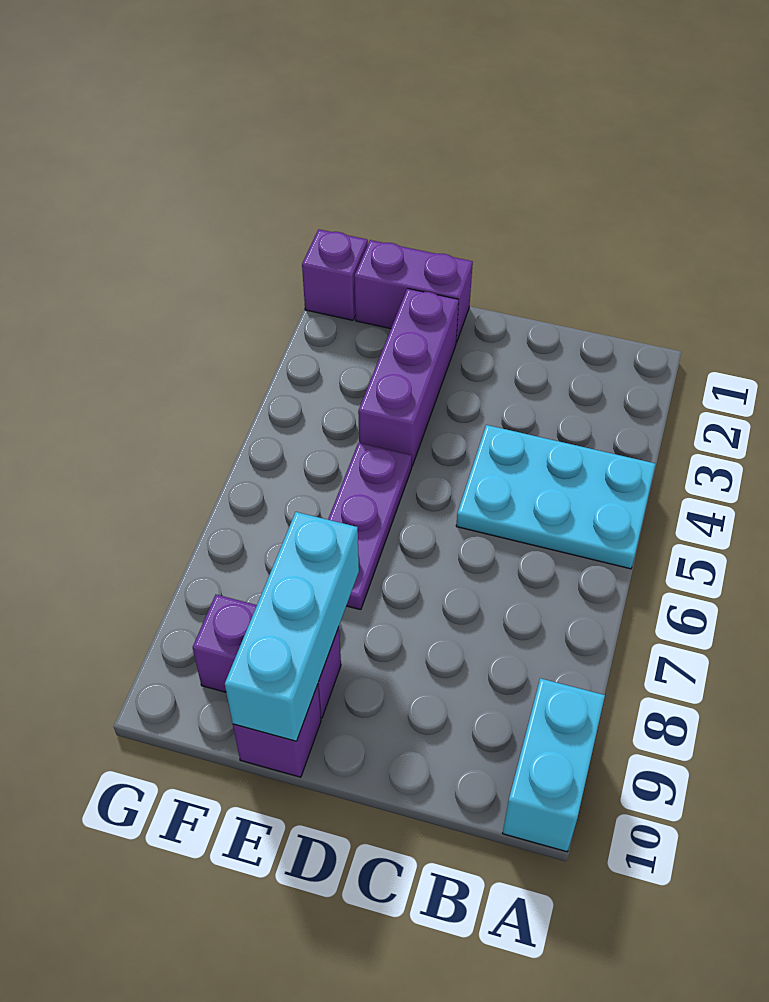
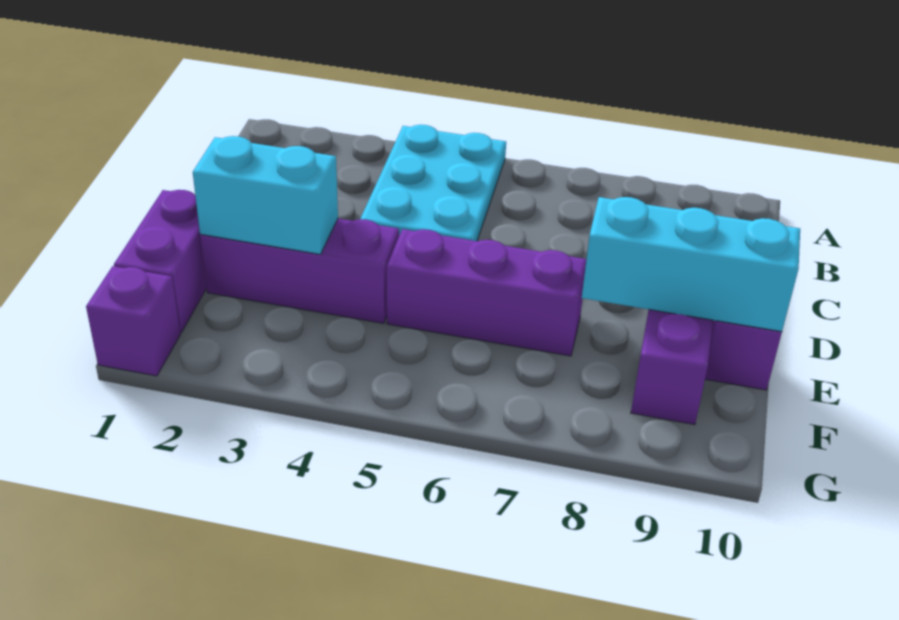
cyan 1x2 brick [503,678,605,852] -> cyan 1x2 brick moved to [193,136,338,254]
purple 1x3 plate [328,443,412,610] -> purple 1x3 brick [387,229,586,356]

